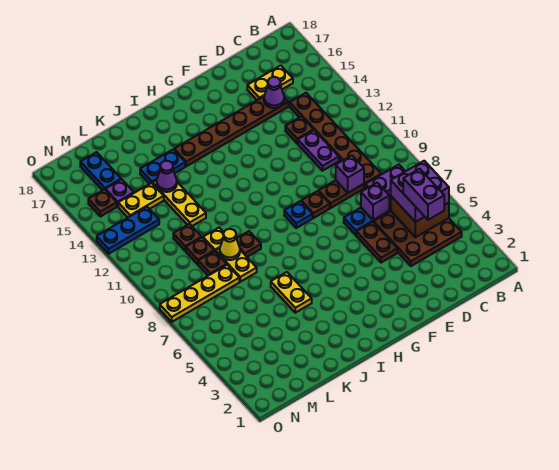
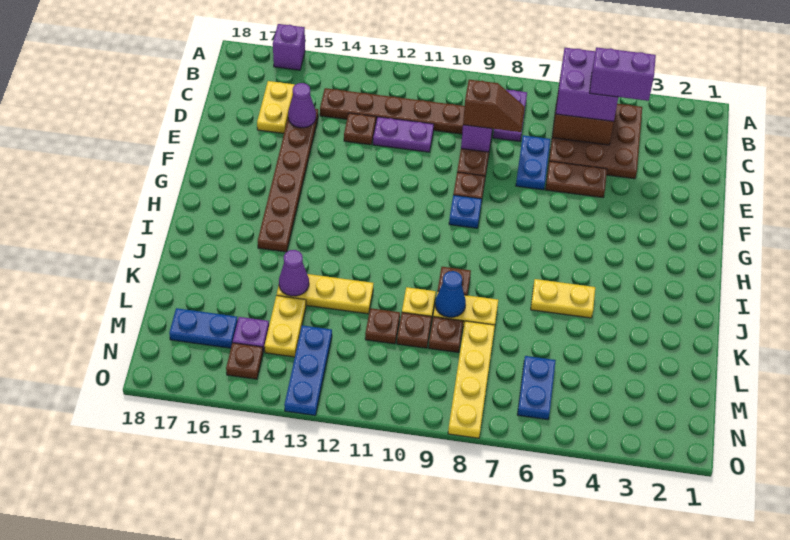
purple 1x1 brick [361,183,389,220] -> purple 1x1 brick moved to [273,24,305,70]
none -> brown 1x2 slope [463,80,525,132]
blue 1x2 plate [140,149,185,184] -> blue 1x2 plate moved to [517,356,556,420]
yellow 1x1 cone [220,229,240,260] -> blue 1x1 cone [435,271,466,317]

